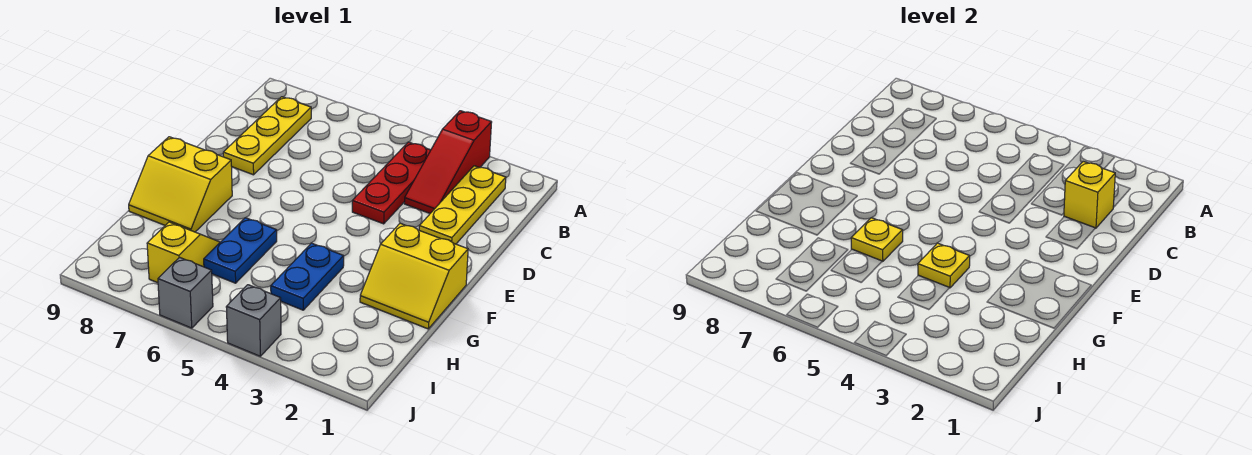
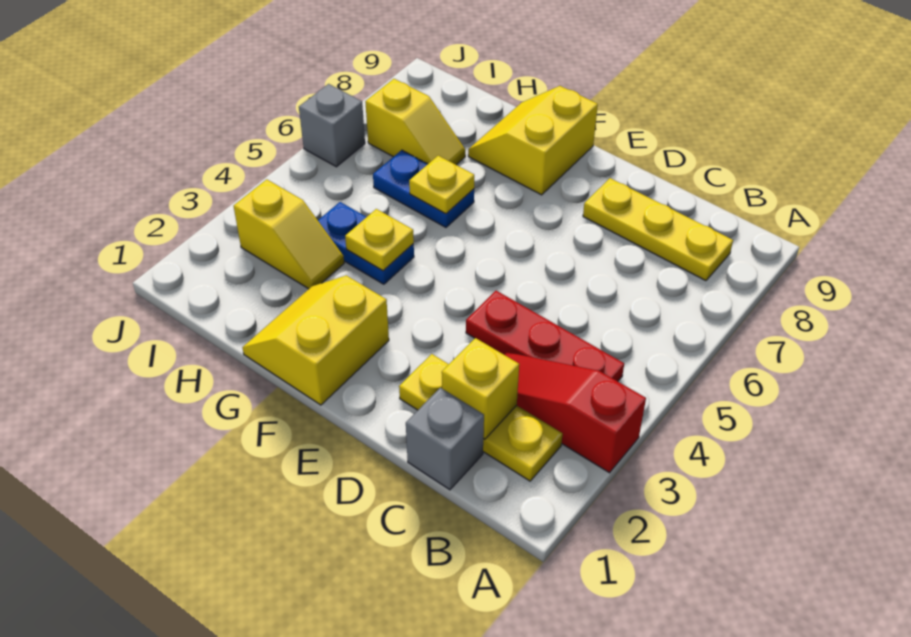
none -> yellow 1x2 slope [234,179,344,289]
grey 1x1 brick [226,285,281,356] -> grey 1x1 brick moved to [406,388,484,490]

